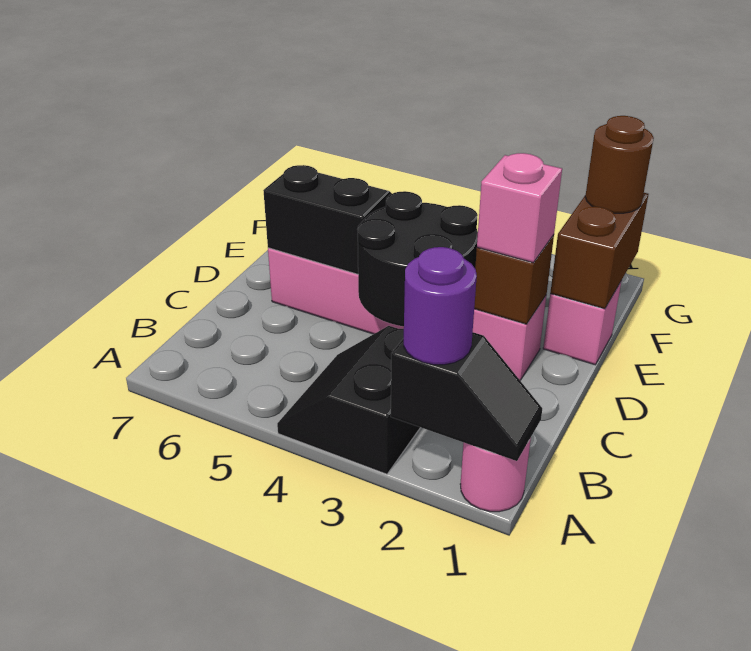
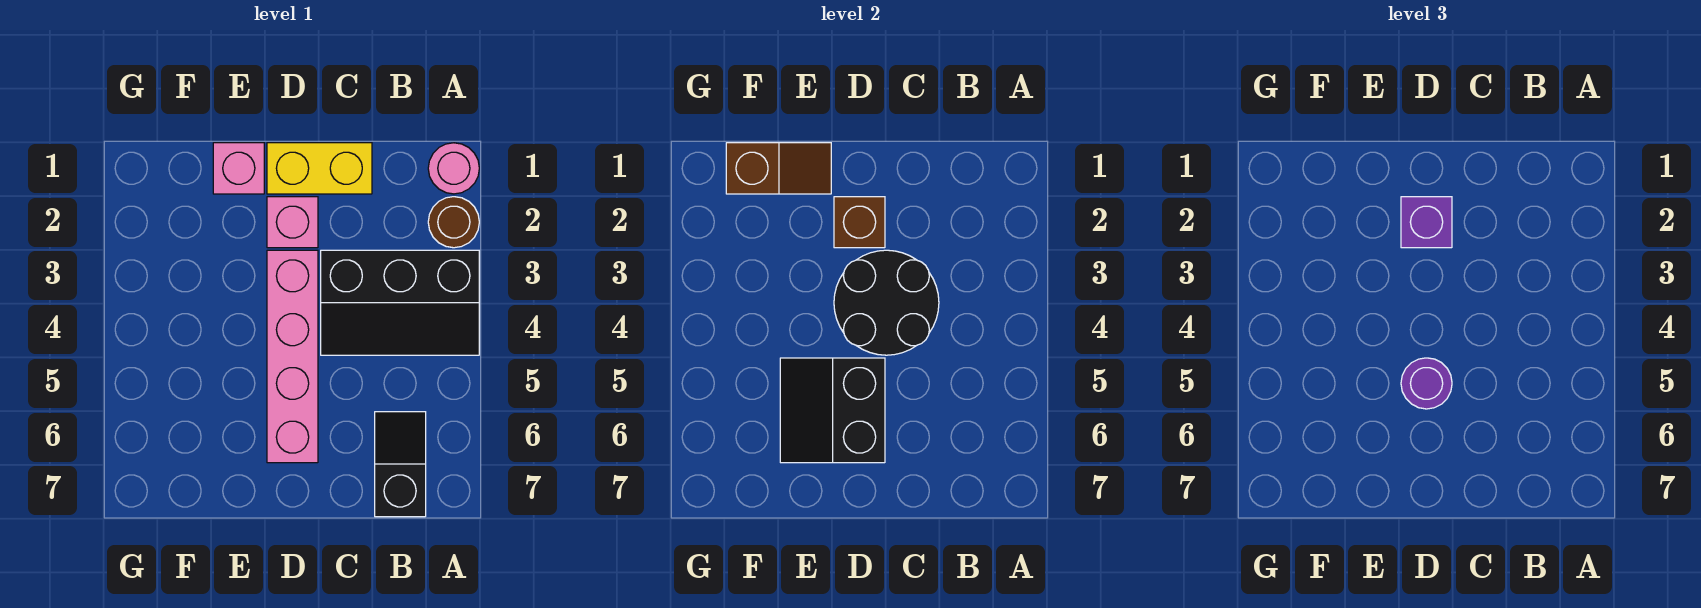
black 1x2 slope [391,332,542,461] -> black 1x2 slope moved to [375,412,426,517]
purple 1x1 round brick [404,247,477,365] -> purple 1x1 round brick moved to [1401,358,1452,409]
black 2x2 slope [277,326,420,474] -> black 2x3 slope [321,250,479,355]
none -> yellow 1x2 brick [267,143,372,194]
pink 1x1 brick [477,153,562,263] -> purple 1x1 brick [1401,197,1452,248]
brown 1x2 brick [550,193,648,309] -> brown 1x2 slope [726,143,831,194]
brown 1x1 round brick [585,116,654,213] -> brown 1x1 round brick moved to [428,197,479,248]

